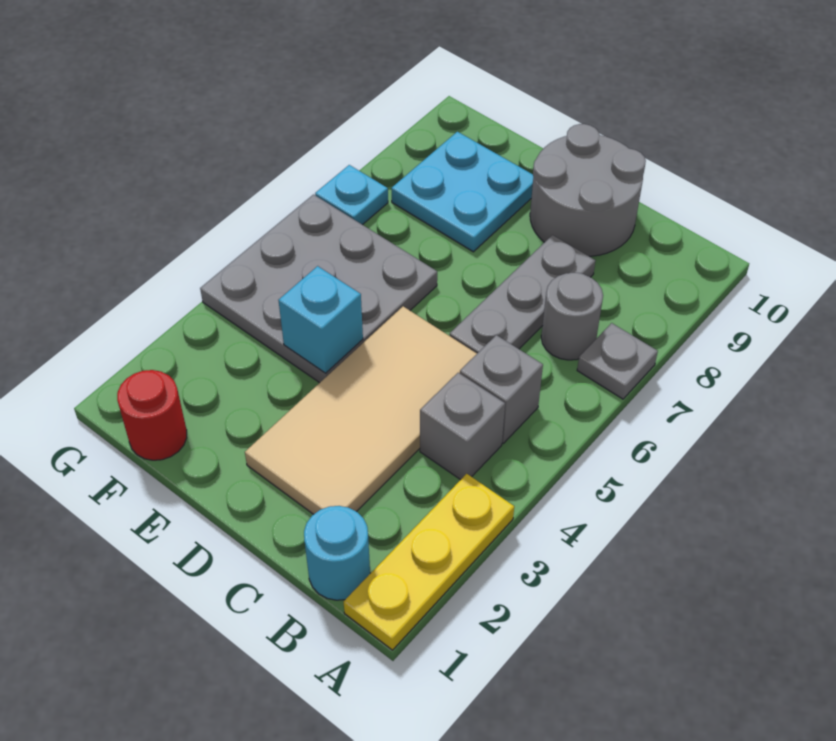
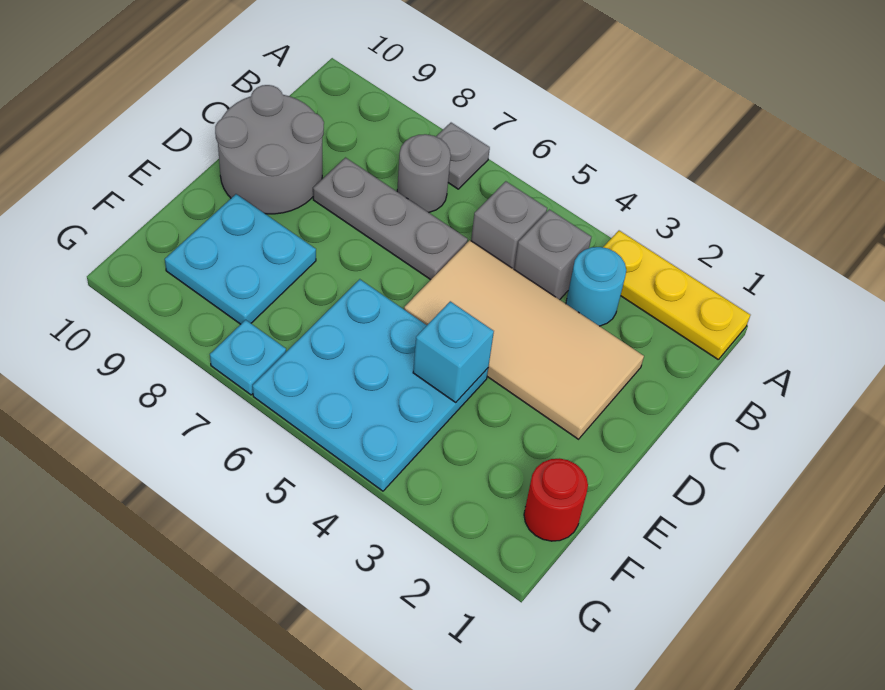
cyan 1x1 round brick [304,506,370,600] -> cyan 1x1 round brick moved to [566,247,626,326]
grey 3x3 plate [200,195,437,383] -> cyan 3x3 plate [253,279,488,491]

